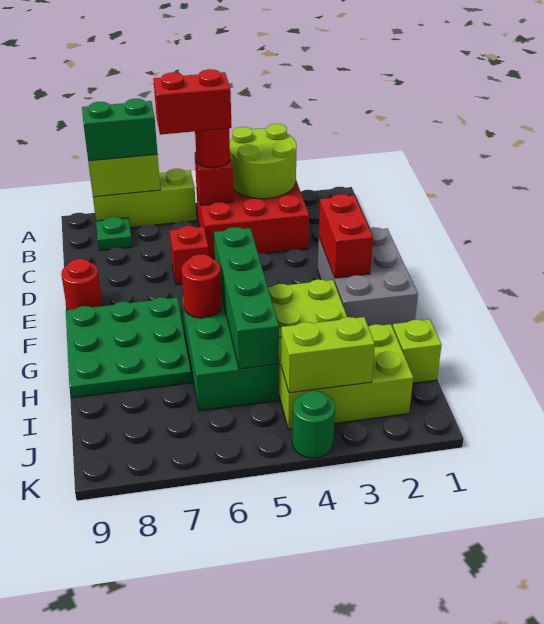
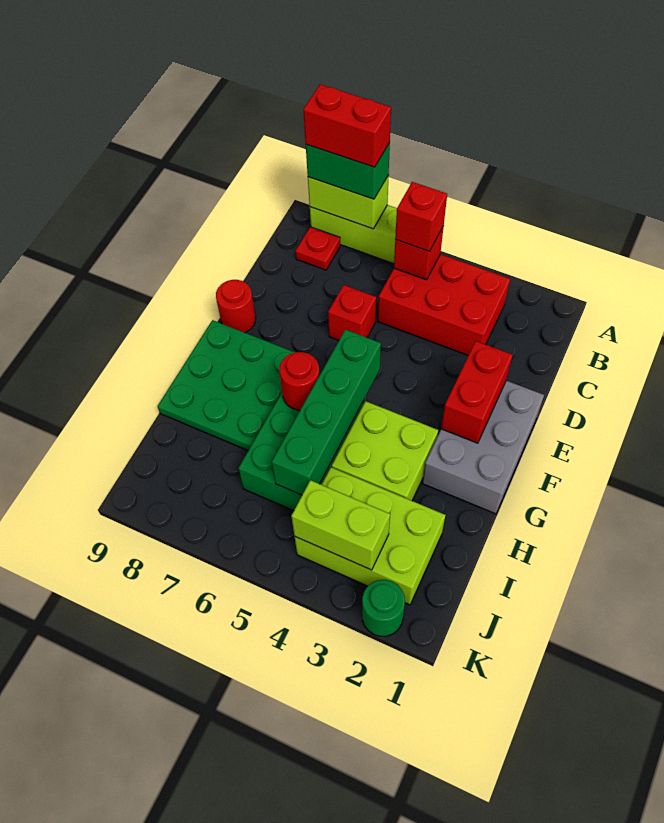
lime 2x2 round brick [230,124,297,199] -> none
red 1x1 round brick [195,128,230,168] -> red 1x1 brick [395,182,447,251]
red 1x2 brick [153,69,232,135] -> red 1x2 brick moved to [303,84,391,167]
green 1x1 plate [96,217,132,251] -> red 1x1 plate [295,227,340,270]
lime 1x1 brick [393,320,442,383] -> none
green 1x1 round brick [292,391,335,458] -> green 1x1 round brick moved to [362,580,405,636]

